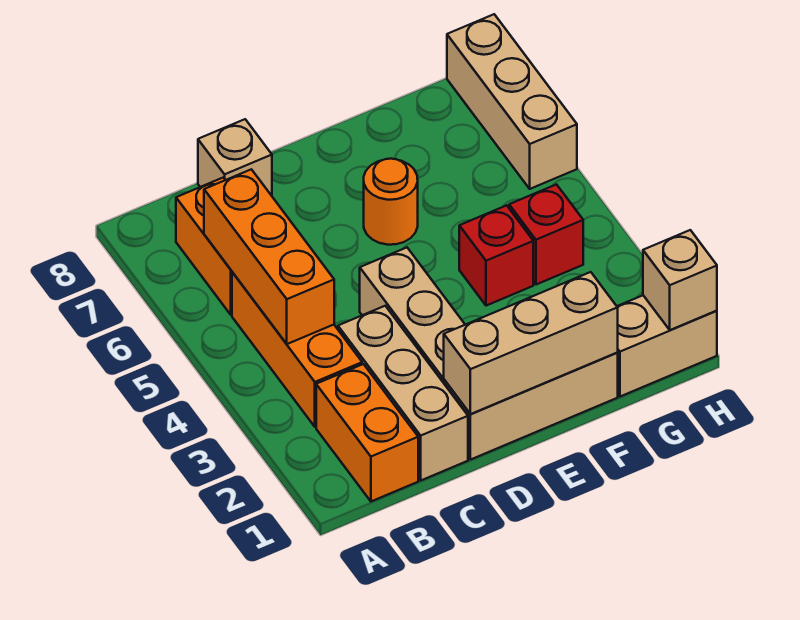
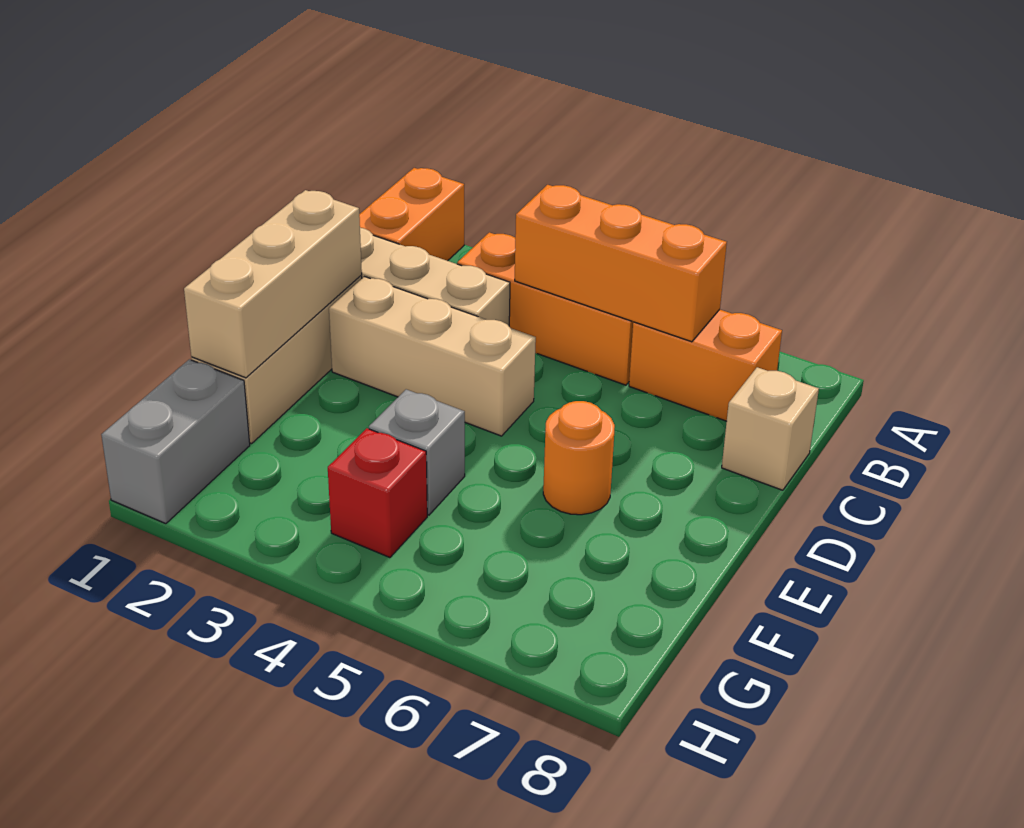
orange 1x2 brick [316,364,418,501] -> orange 1x2 brick turned to [359,168,464,261]
red 1x1 brick [459,205,533,306] -> grey 1x1 brick [369,389,465,515]
tan 1x2 brick [617,295,717,397] -> grey 1x2 brick [101,359,250,524]
tan 1x1 brick [643,230,717,330] -> none
tan 1x3 brick [447,14,577,189] -> none

